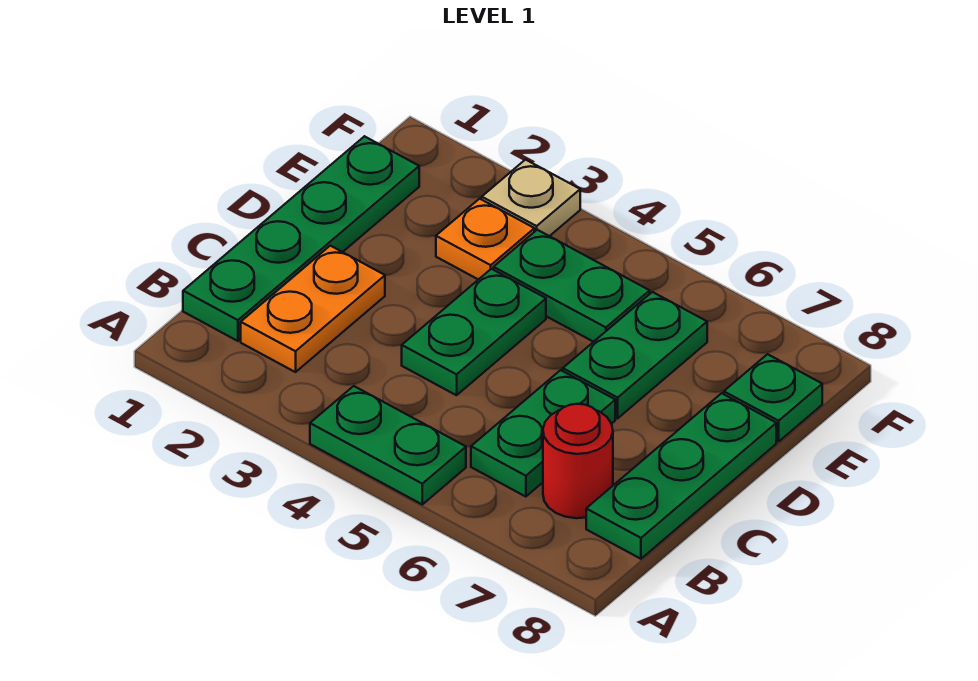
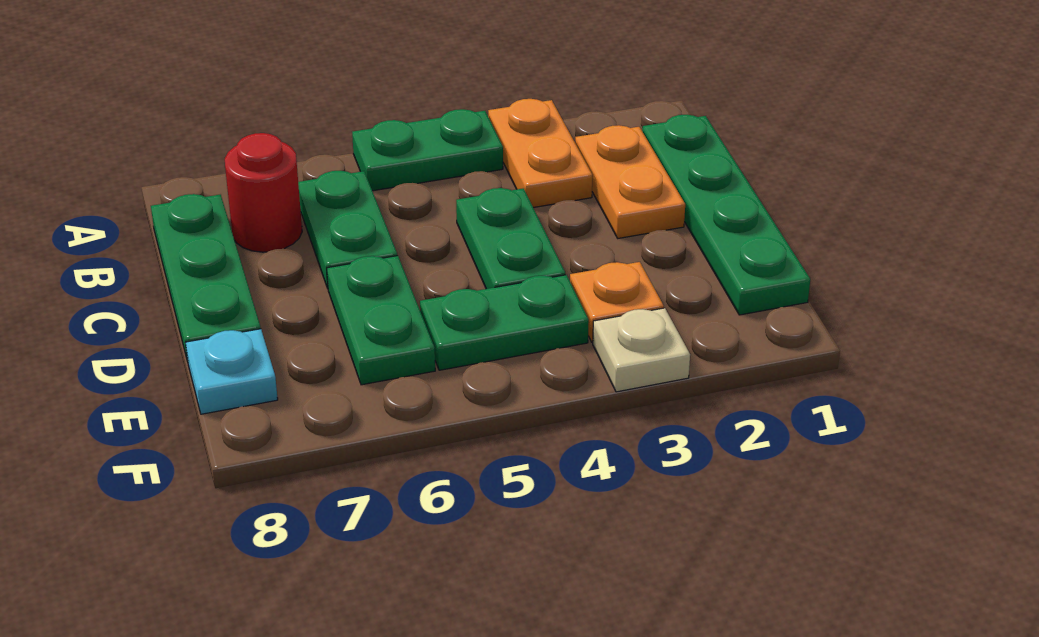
none -> orange 1x2 plate [488,99,592,208]
green 1x1 plate [724,354,822,442] -> cyan 1x1 plate [185,329,278,414]

